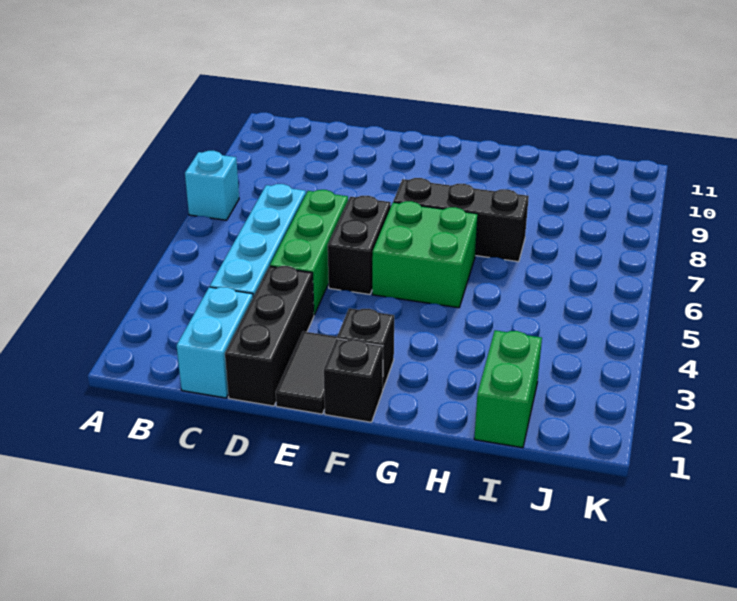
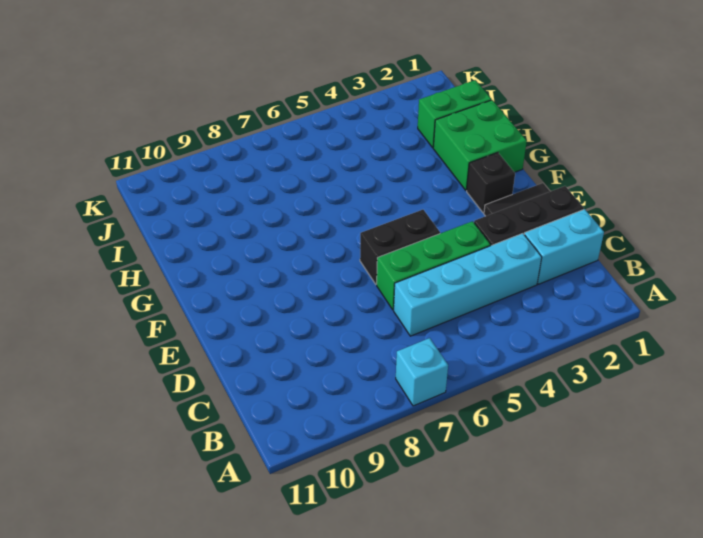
black 1x1 brick [324,339,383,422] -> none
green 2x2 brick [372,201,478,308] -> green 2x2 brick moved to [433,100,527,190]
black 1x3 brick [393,178,529,262] -> none

